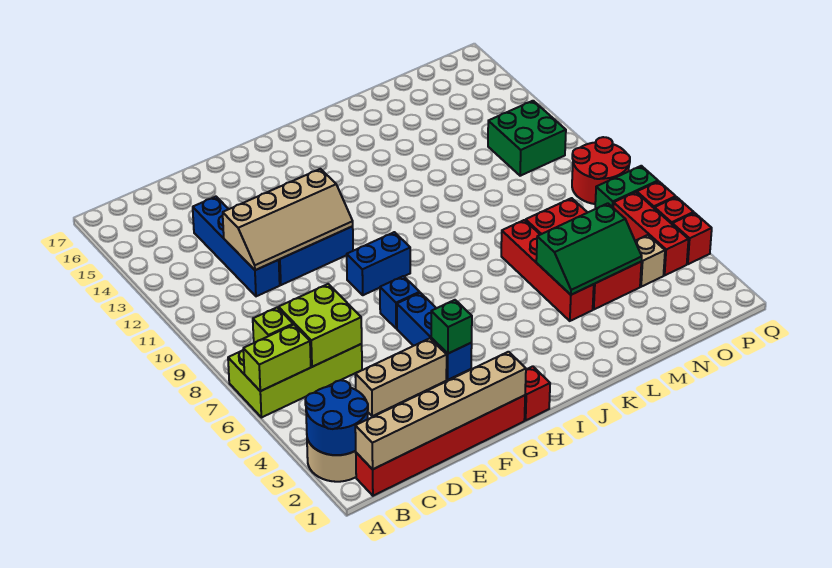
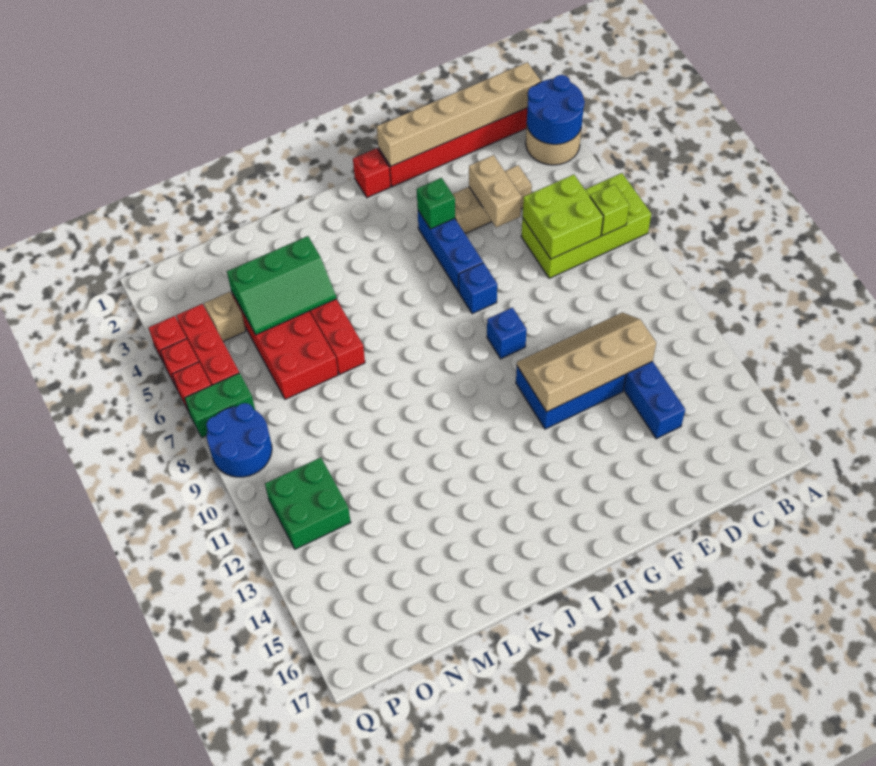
lime 1x2 brick [243,325,311,391] -> none
none -> tan 1x2 brick [469,155,522,227]
blue 1x2 brick [347,232,410,295] -> blue 1x1 brick [487,307,527,359]
green 2x3 slope [536,203,642,295] -> green 2x3 slope turned to [227,236,336,335]
red 2x2 round brick [572,137,630,204] -> blue 2x2 round brick [206,403,272,477]

